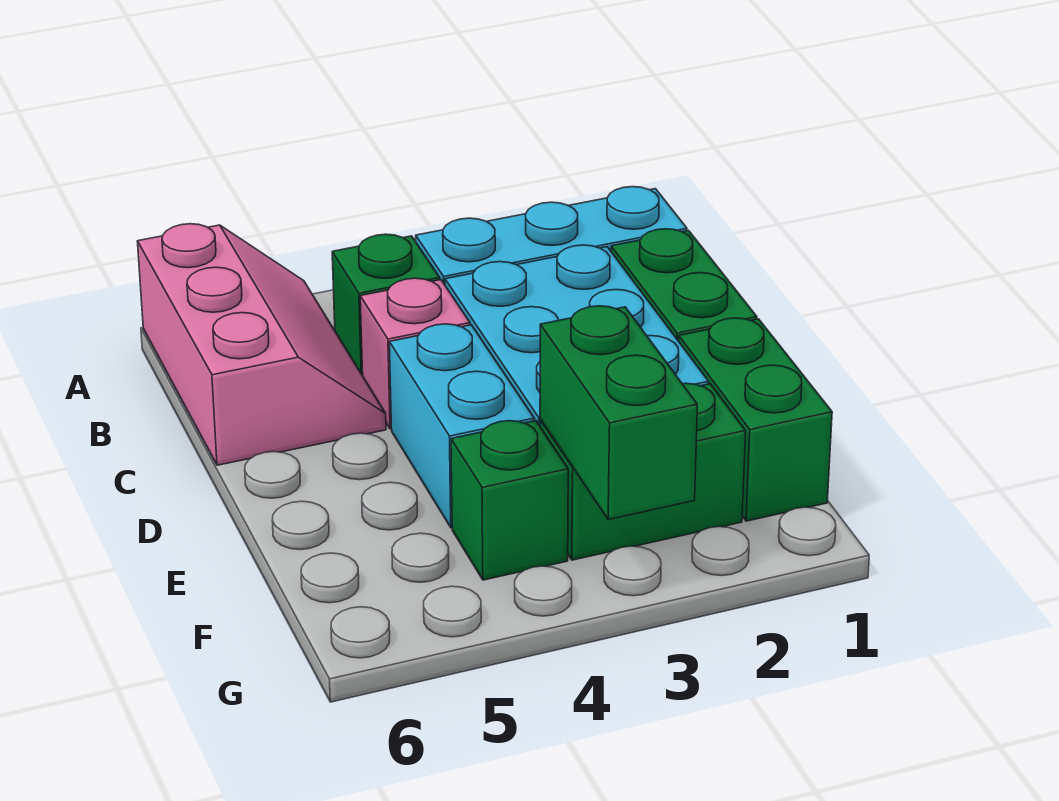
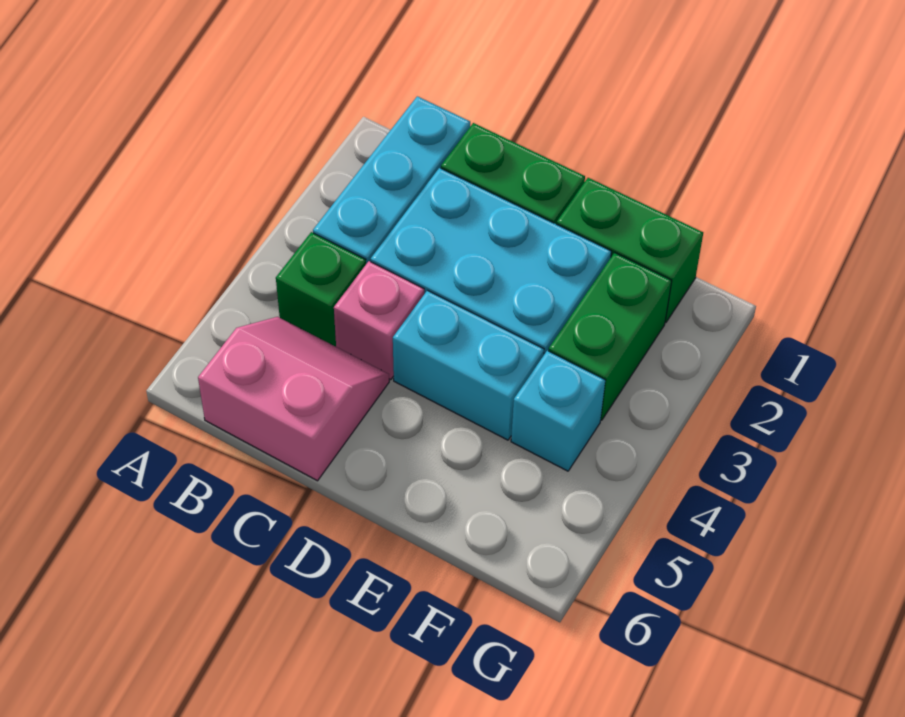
pink 2x3 slope [137,224,386,465] -> pink 2x2 slope [198,317,389,481]
green 1x2 brick [540,306,697,520] -> none
green 1x1 brick [451,421,568,580] -> cyan 1x1 brick [511,351,605,471]

